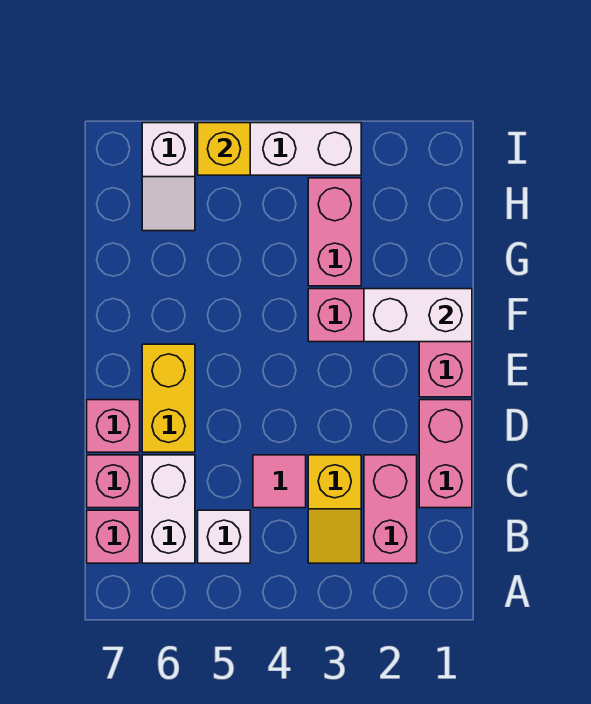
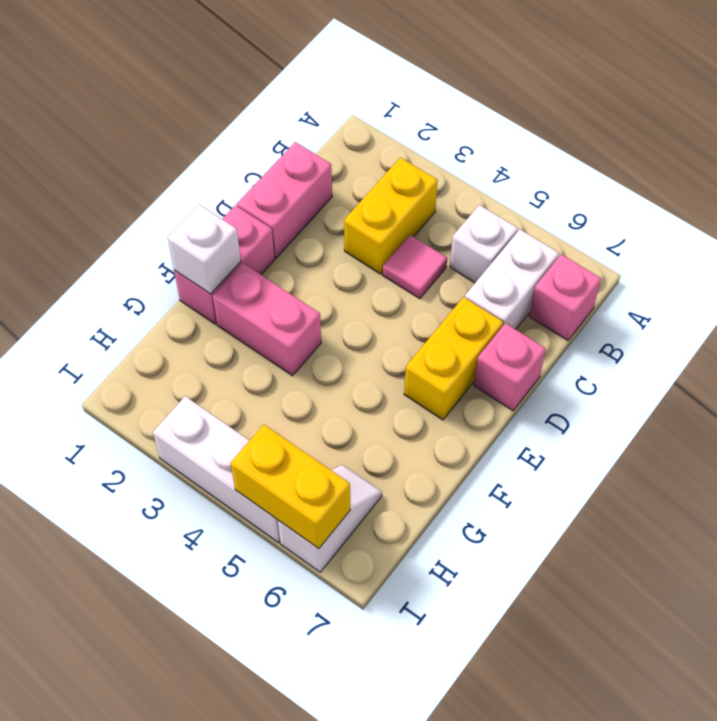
pink 1x2 brick [364,455,417,563] -> none
yellow 1x2 slope [308,455,361,563] -> yellow 1x2 brick [344,158,438,274]
pink 1x1 brick [87,455,140,508] -> none
white 1x2 brick [364,289,472,342] -> white 1x1 brick [168,205,241,294]
pink 1x2 brick [308,178,361,286] -> none
yellow 1x1 brick [198,123,250,175] -> yellow 1x2 brick [231,425,350,549]

